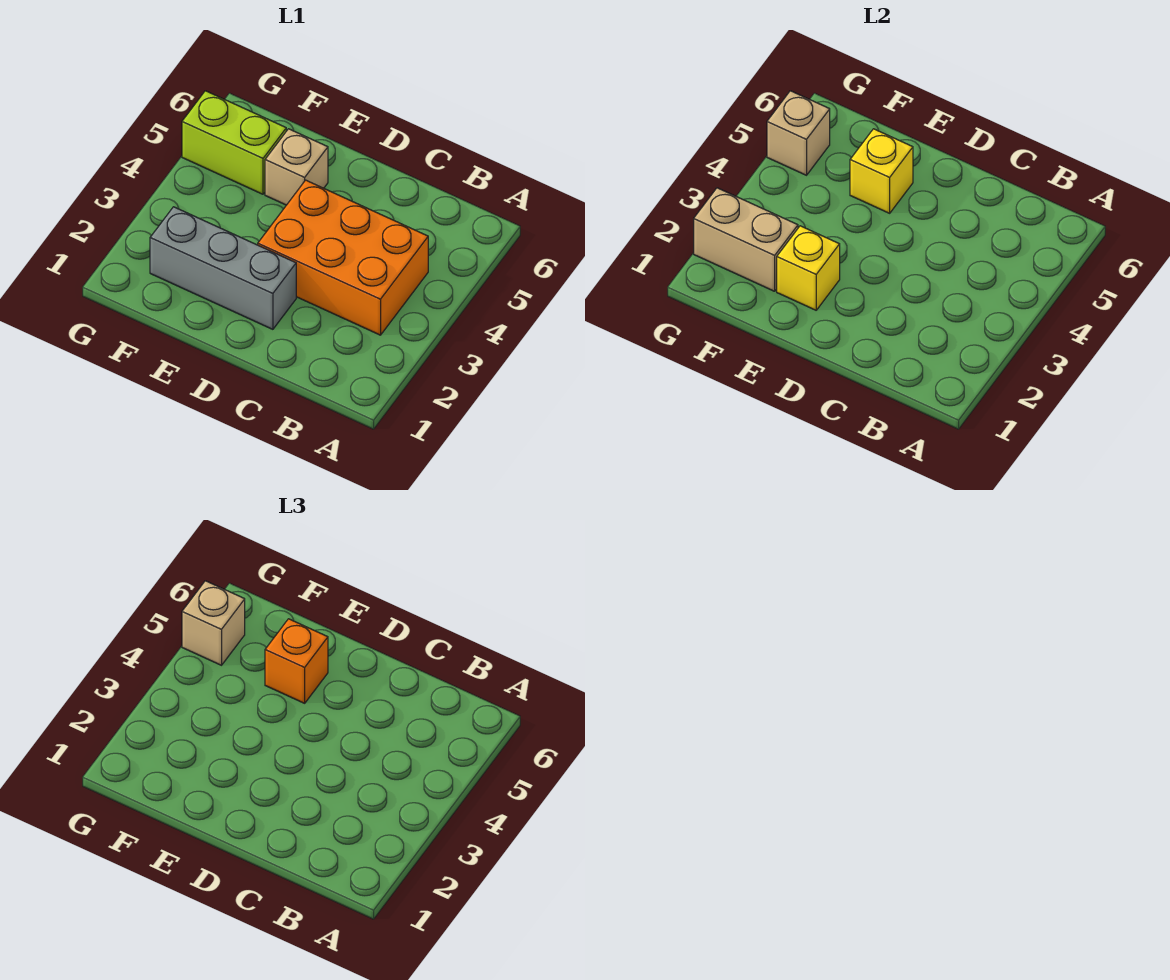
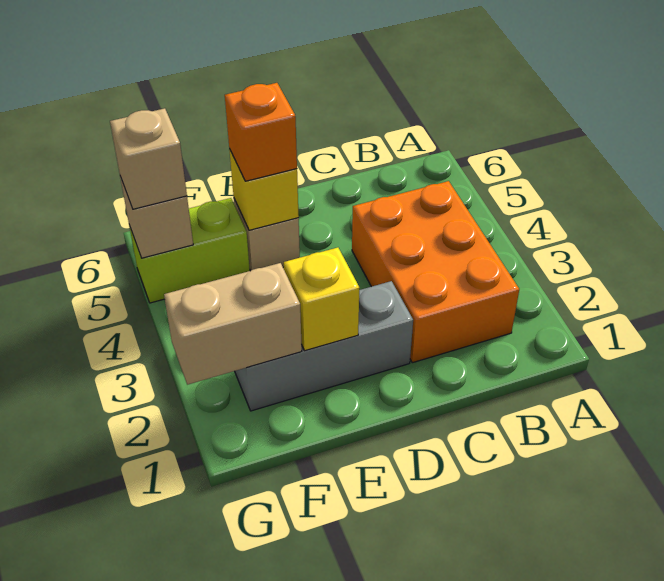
orange 2x3 brick [258,180,428,335] -> orange 2x3 brick turned to [352,181,519,363]

